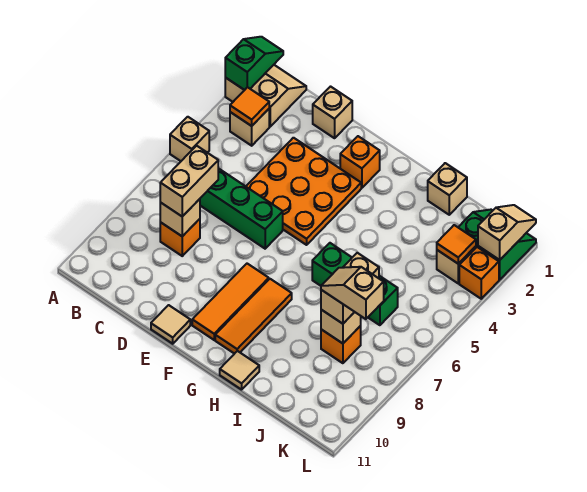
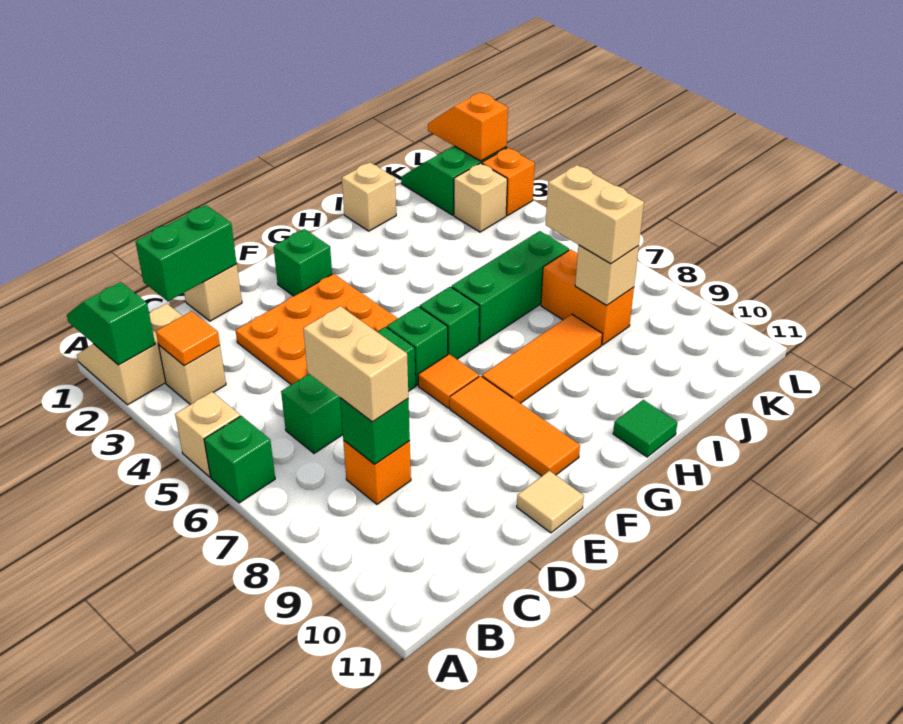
none -> green 1x1 brick [204,416,275,503]
none -> green 1x2 brick [135,205,237,301]
tan 1x1 brick [160,199,200,236] -> green 1x1 brick [340,398,410,464]
orange 1x1 brick [340,136,380,188] -> green 1x1 brick [273,229,332,296]
none -> green 1x1 brick [387,306,448,385]
none -> green 1x1 brick [420,287,479,359]
orange 1x3 tile [215,279,292,354] -> orange 1x3 tile turned to [482,314,602,403]
tan 1x1 tile [220,351,259,390] -> green 1x1 tile [613,400,678,457]
orange 1x1 brick [321,326,361,363] -> orange 1x2 brick [541,249,634,345]
tan 1x2 slope [321,267,384,319] -> none
orange 1x1 tile [437,225,476,264] -> orange 1x1 tile moved to [418,354,479,408]
tan 1x2 slope [478,205,536,260] -> orange 1x2 slope [428,92,508,161]

